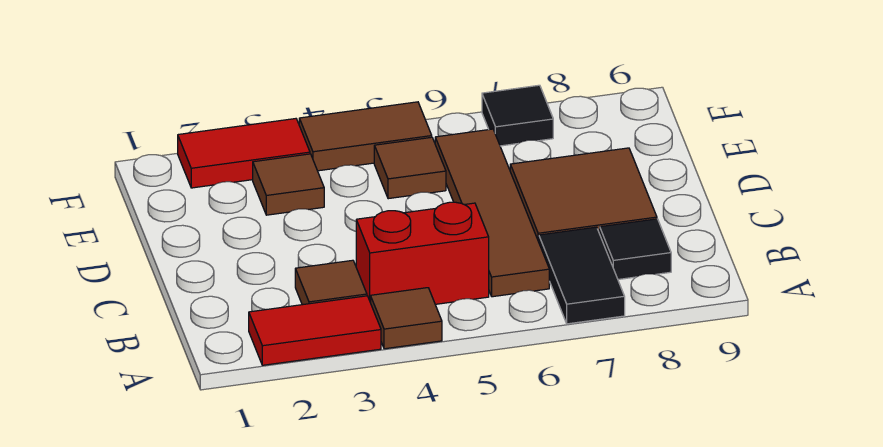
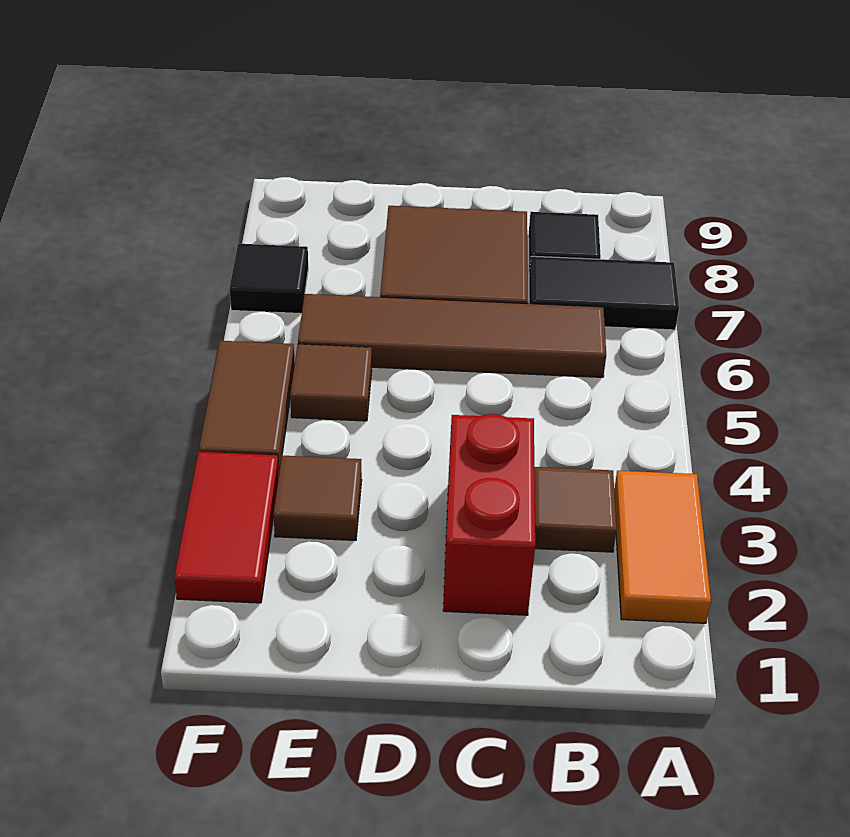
red 1x2 tile [249,296,381,365] -> orange 1x2 tile [614,471,711,623]
brown 1x1 tile [371,288,442,349] -> none
red 1x2 brick [356,202,489,304] -> red 1x2 brick moved to [443,414,535,615]

